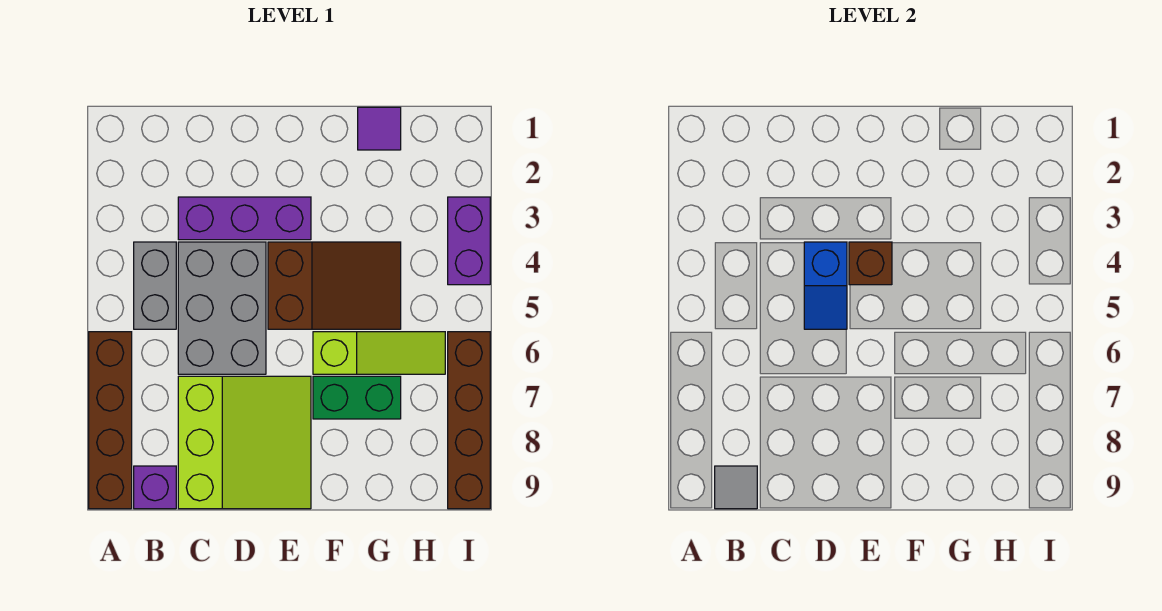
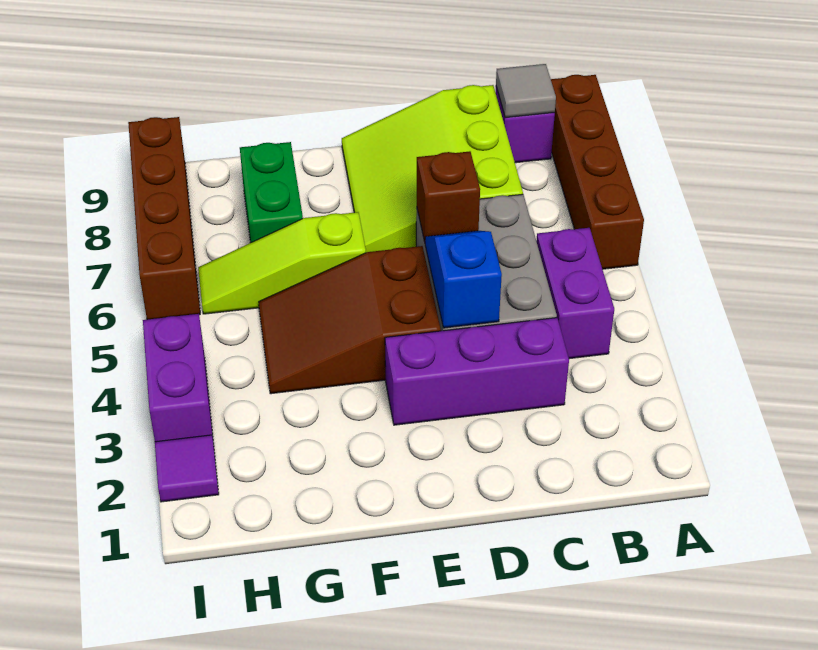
grey 1x2 brick [134,242,176,329] -> purple 1x2 brick [536,228,614,359]
brown 1x1 brick [849,242,892,285] -> brown 1x1 brick moved to [417,151,480,242]
green 1x2 brick [313,376,401,419] -> green 1x2 brick turned to [240,142,303,243]
purple 1x1 tile [358,107,401,150] -> purple 1x1 tile moved to [155,435,219,502]

